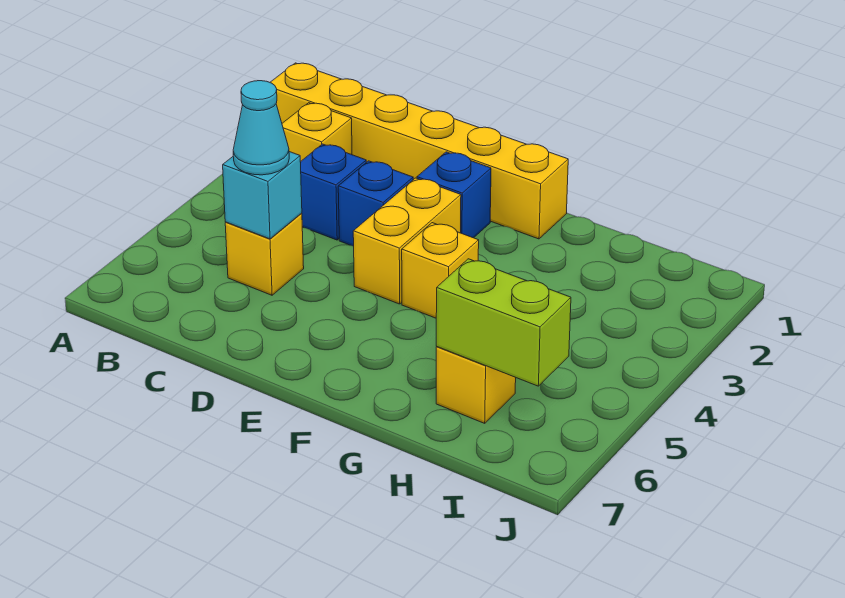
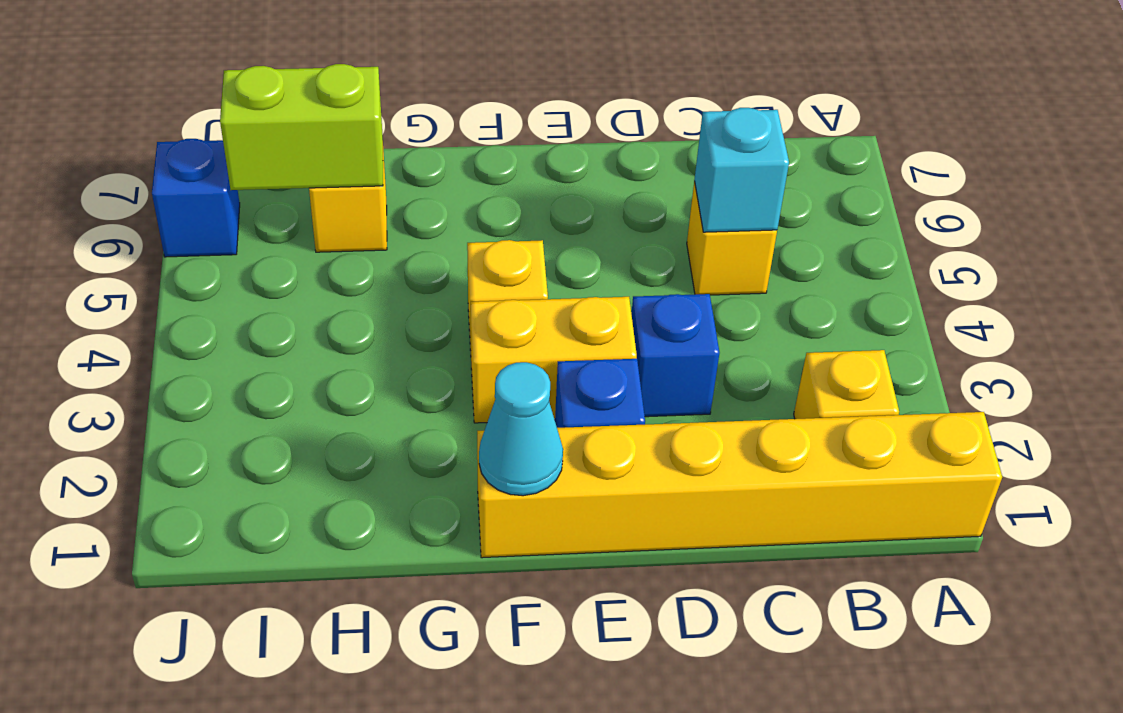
blue 1x1 brick [301,144,366,240] -> blue 1x1 brick moved to [152,139,240,257]
cyan 1x1 cone [233,81,289,175] -> cyan 1x1 cone moved to [479,362,563,496]
yellow 1x2 brick [353,178,461,304] -> yellow 1x2 brick turned to [471,297,637,423]

